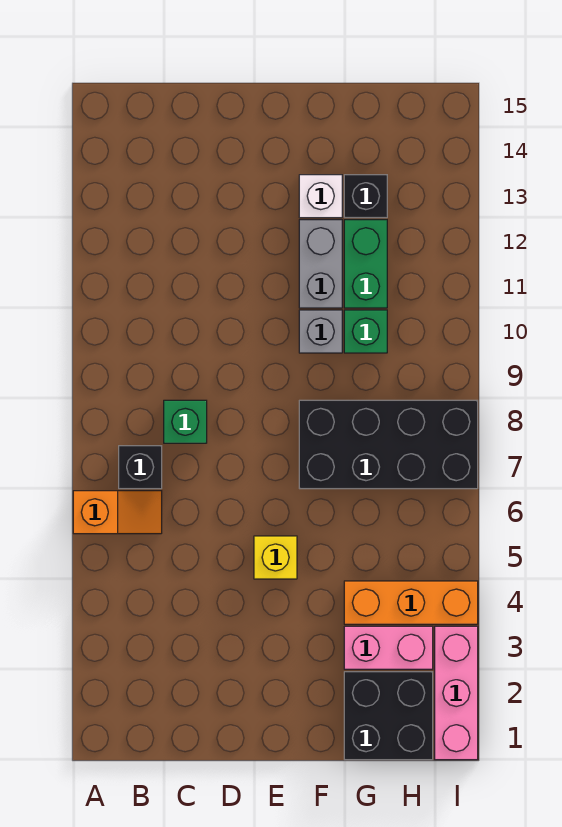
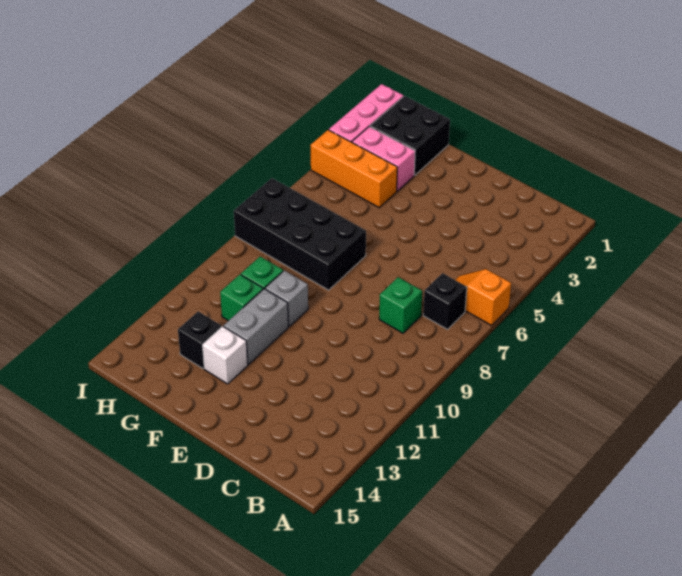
yellow 1x1 brick [254,536,297,579] -> none
green 1x2 brick [344,220,387,308] -> green 1x1 brick [220,275,263,321]

